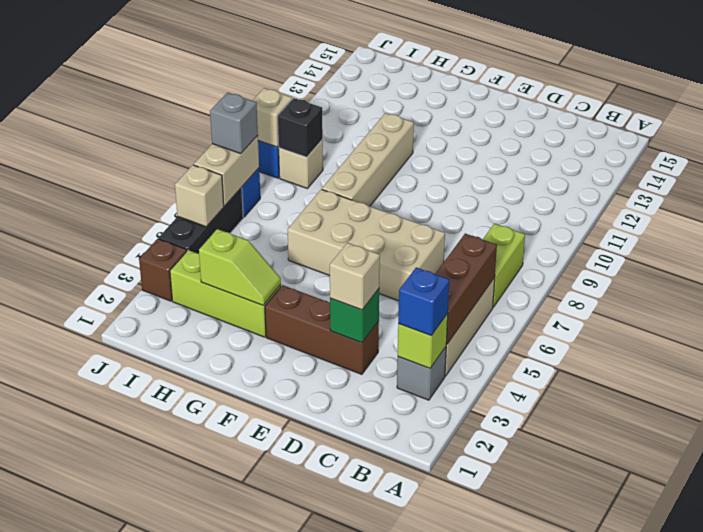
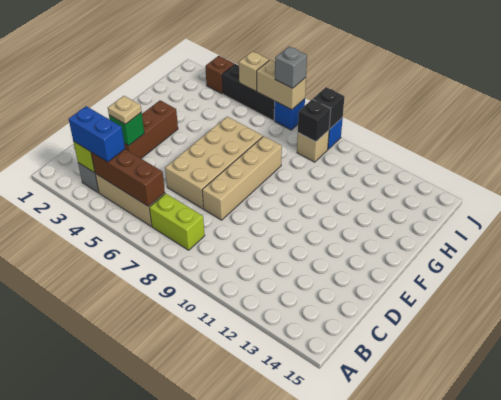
blue 1x1 brick [398,267,449,336] -> blue 1x2 brick [69,106,125,162]
tan 1x1 brick [330,243,380,310] -> tan 1x1 plate [108,96,142,124]
lime 1x3 brick [170,250,281,337] -> none
lime 1x2 slope [199,229,281,305] -> none
tan 1x4 brick [322,113,414,206] -> tan 1x4 brick turned to [202,136,282,220]
tan 1x1 brick [252,88,292,147] -> black 1x1 brick [313,87,345,129]

